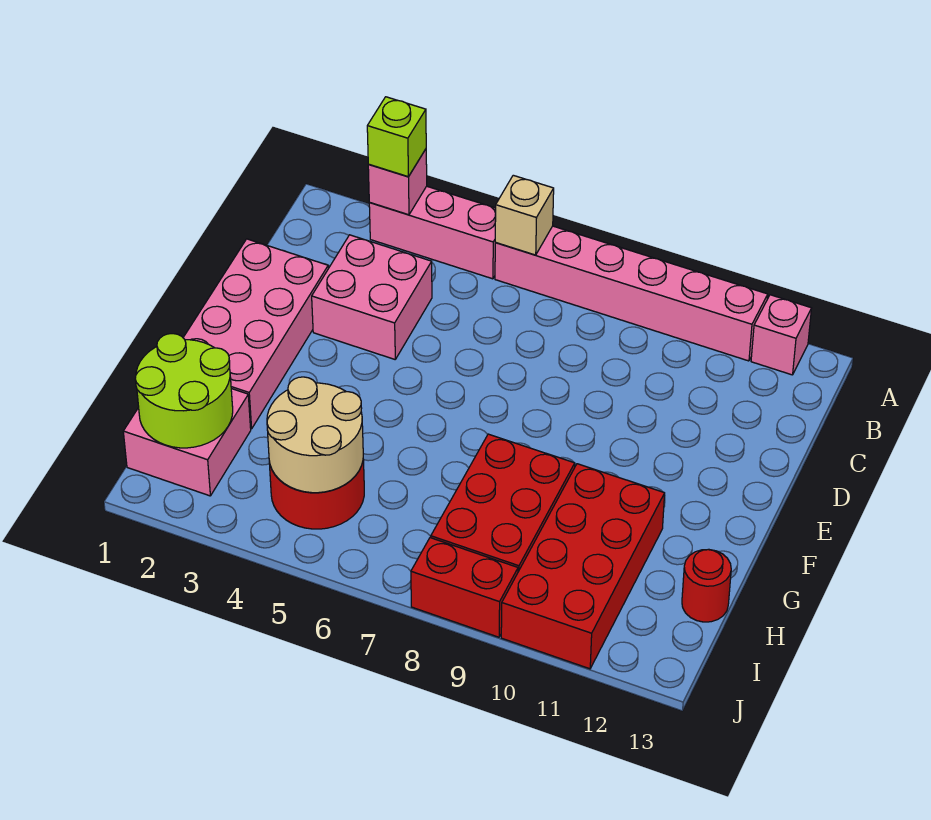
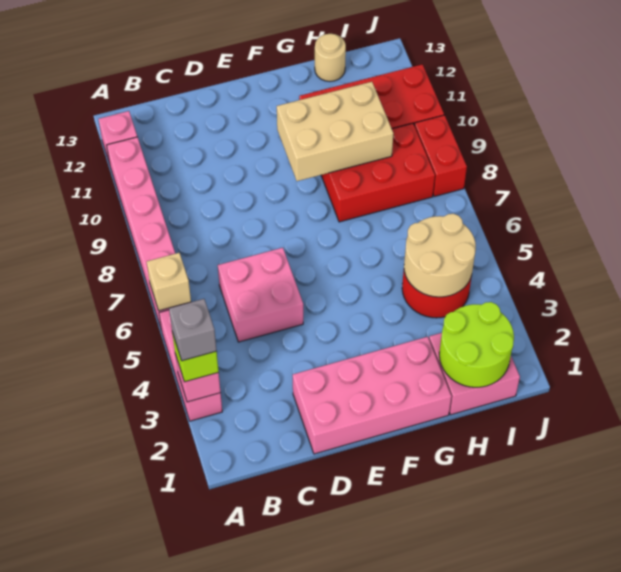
none -> grey 1x1 brick [169,299,217,361]
pink 2x2 brick [312,235,432,359] -> pink 2x2 brick moved to [218,248,303,342]
none -> tan 2x3 brick [277,82,393,181]
red 1x1 round brick [682,549,731,622] -> tan 1x1 round brick [315,34,346,81]

